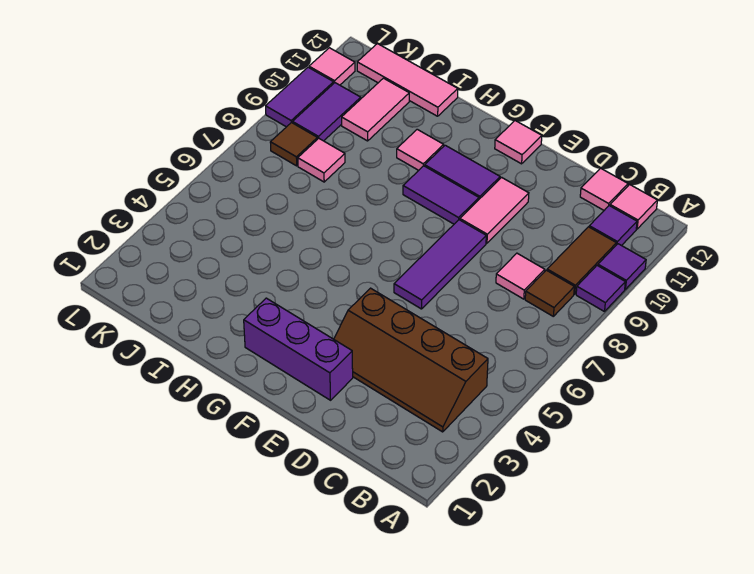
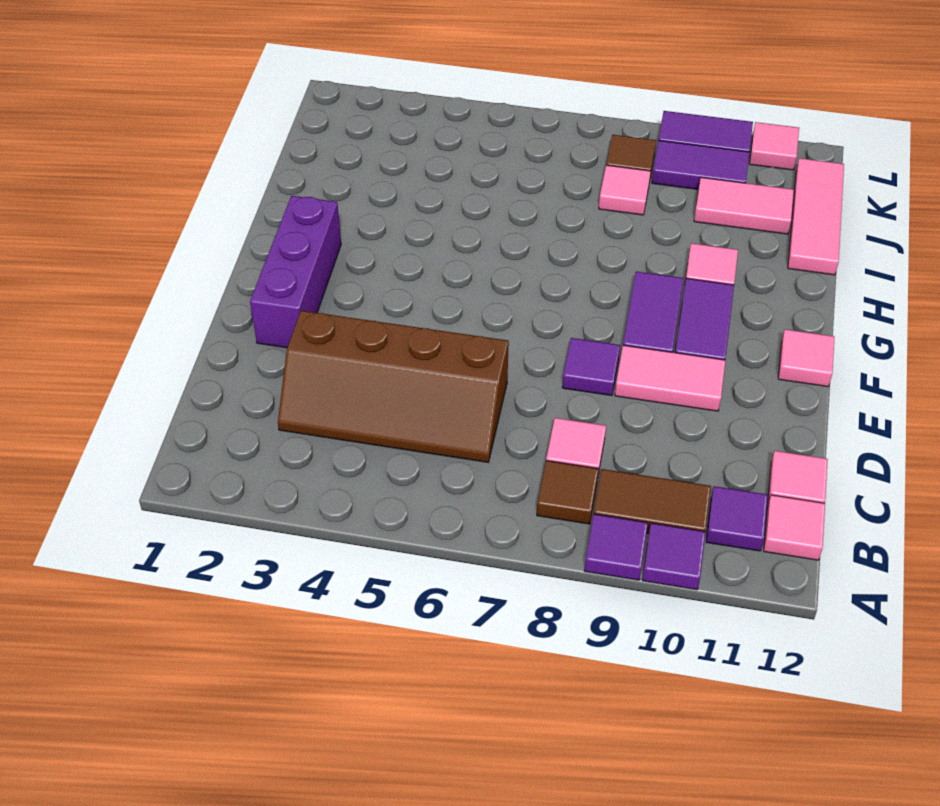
brown 2x4 slope [334,288,488,432] -> brown 2x4 slope turned to [278,311,509,462]
purple 1x3 tile [394,220,486,309] -> purple 1x1 tile [562,338,620,396]

